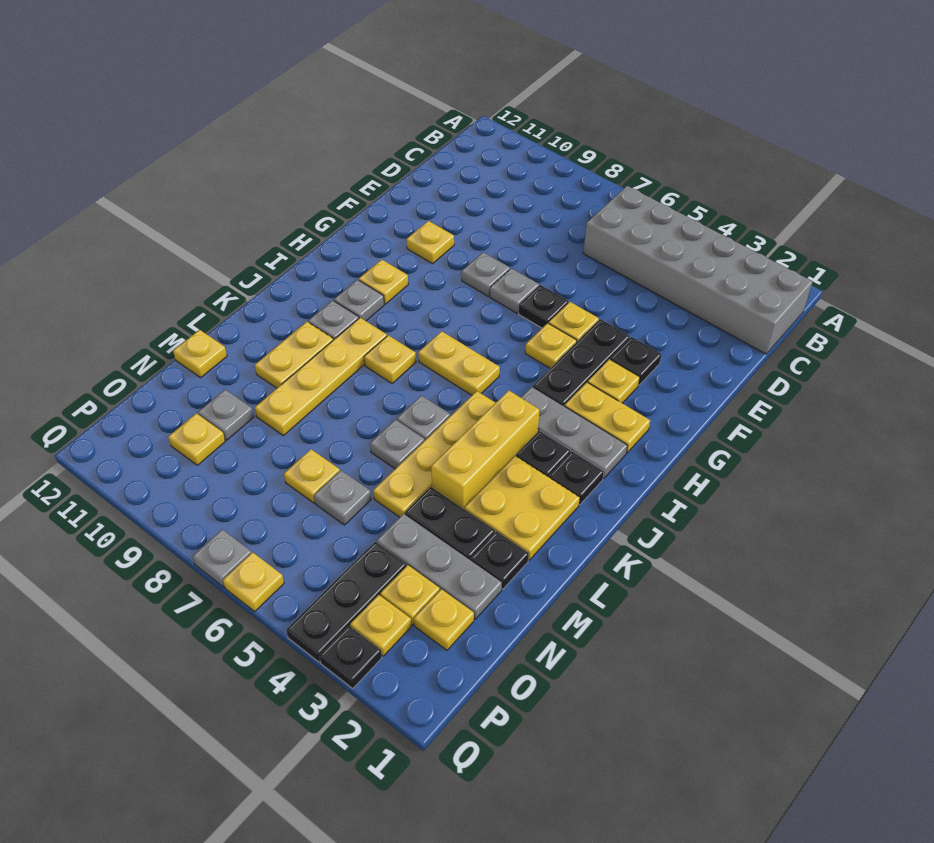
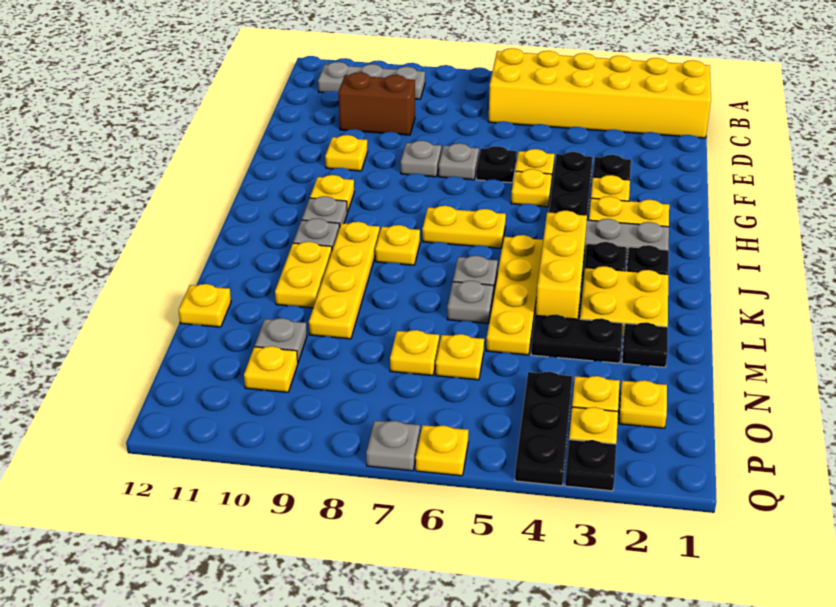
grey 2x6 brick [583,186,813,354] -> yellow 2x6 brick [488,48,711,138]
none -> brown 1x2 brick [338,72,415,135]
grey 1x3 plate [377,514,502,619] -> grey 1x3 plate moved to [318,62,425,99]
grey 1x1 plate [314,470,371,525] -> yellow 1x1 plate [436,334,484,380]

